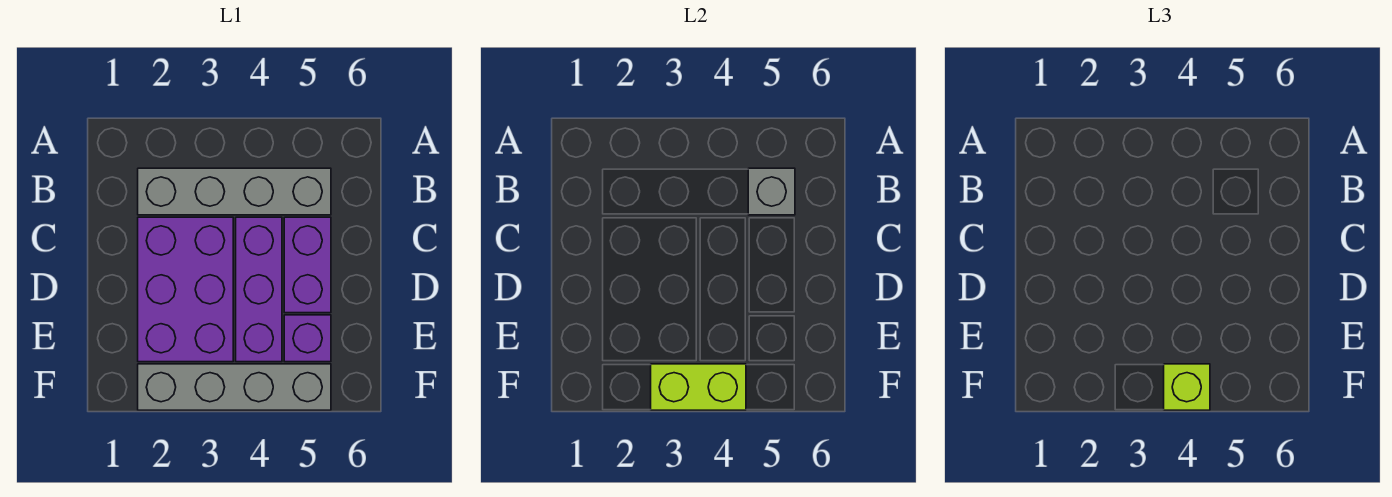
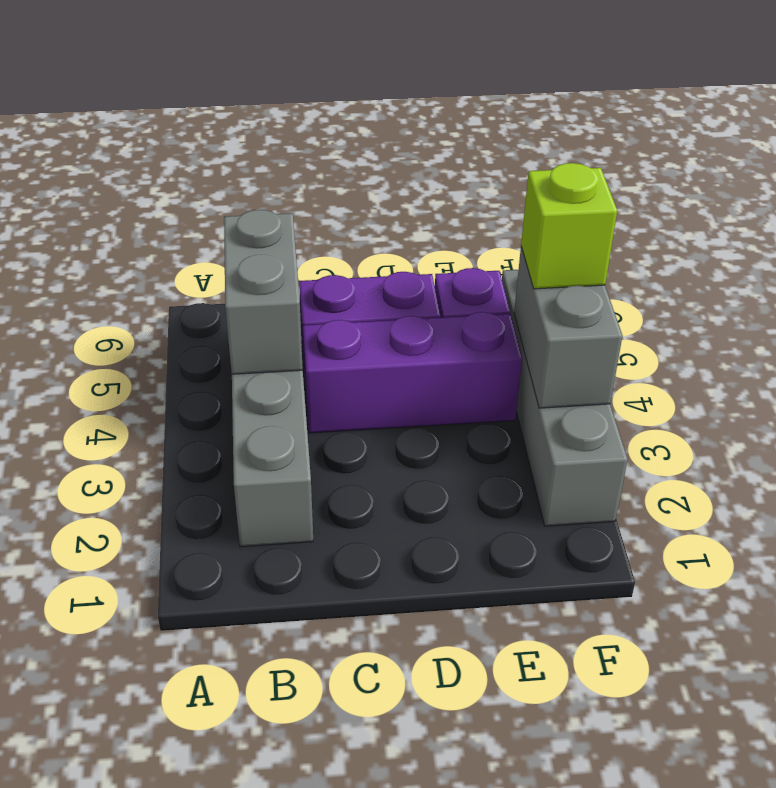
grey 1x1 brick [748,168,795,215] -> grey 1x2 brick [224,210,303,374]
purple 2x3 brick [138,217,233,362] -> none
lime 1x2 brick [651,364,746,410] -> grey 1x2 brick [514,247,622,408]

